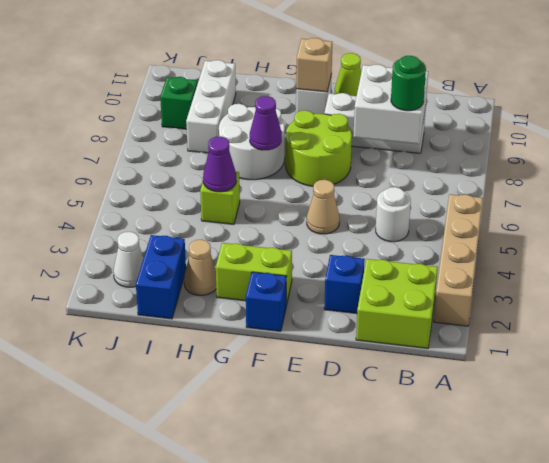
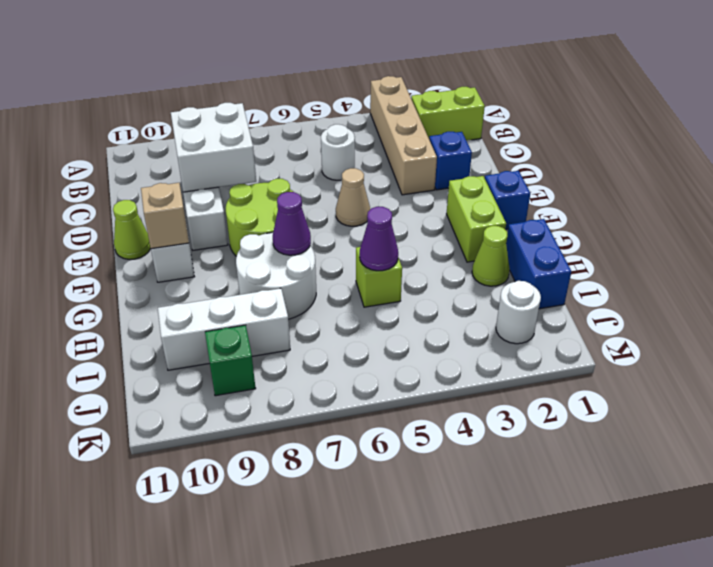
tan 1x4 brick [434,194,483,326] -> tan 1x4 brick turned to [370,76,437,195]
lime 2x2 brick [356,259,438,348] -> lime 1x2 brick [411,87,485,141]
green 1x1 round brick [391,56,426,111] -> none
tan 1x1 cone [184,240,216,295] -> lime 1x1 cone [472,226,510,286]
blue 1x2 brick [136,235,186,319] -> blue 1x2 brick turned to [506,219,571,309]
white 1x1 cone [114,232,144,287] -> white 1x1 round brick [496,281,541,344]

